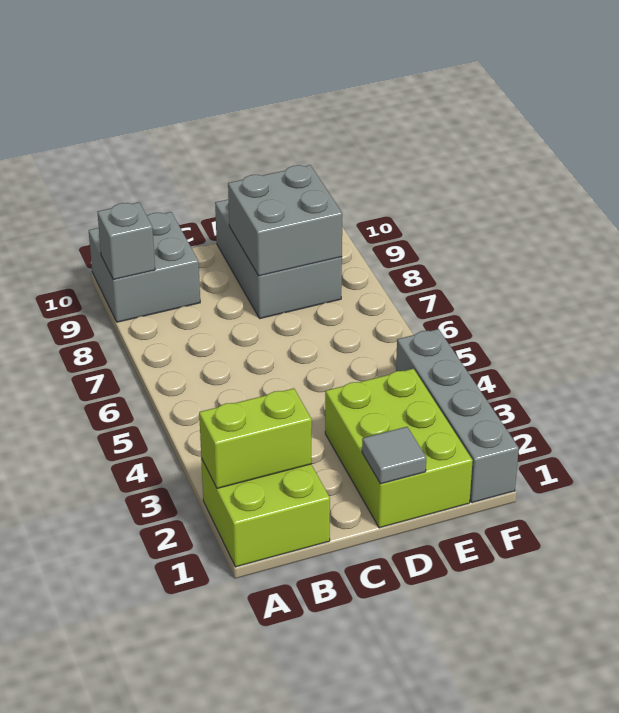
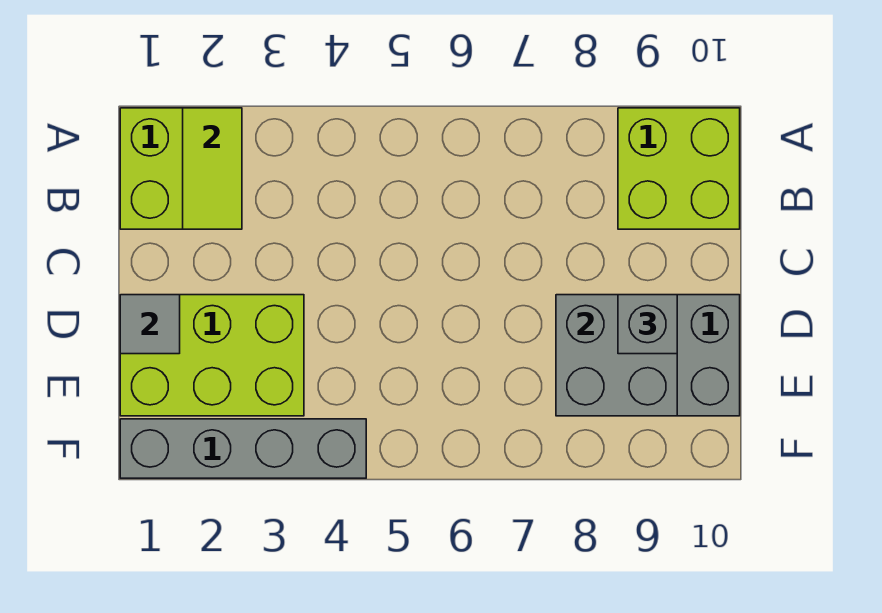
lime 1x2 brick [199,388,312,488] -> lime 1x2 tile [183,108,242,229]
grey 2x2 brick [89,212,200,322] -> lime 2x2 brick [618,108,740,229]
grey 1x1 brick [97,202,155,280] -> grey 1x1 brick moved to [618,295,677,354]

